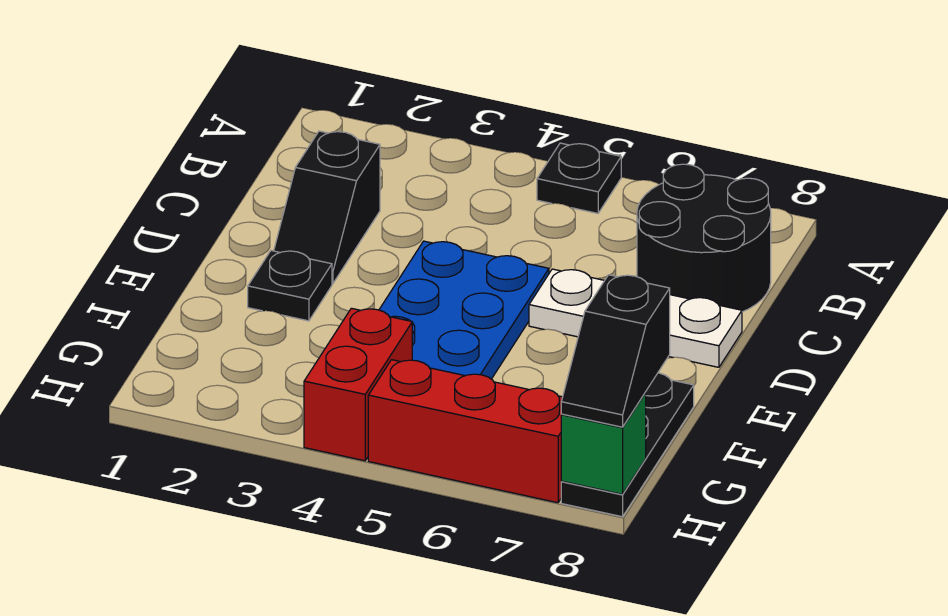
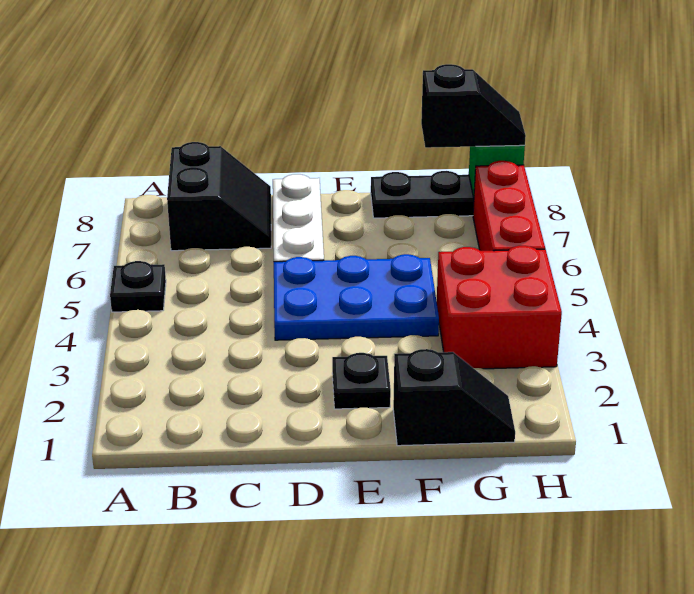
black 2x2 round brick [637,164,771,312] -> black 2x2 slope [167,142,271,251]
black 1x2 slope [274,131,380,284] -> black 1x2 slope moved to [393,349,515,446]
red 1x2 brick [304,308,412,461] -> red 2x2 brick [437,246,562,369]

